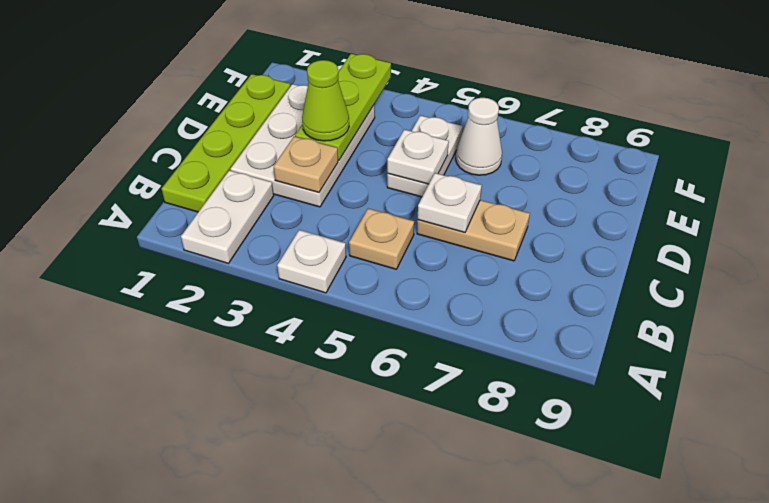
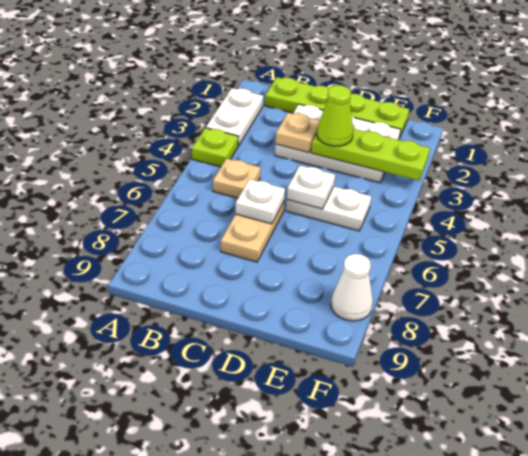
white 1x2 plate [181,170,274,263] -> white 1x2 plate turned to [206,88,263,146]
white 1x1 plate [277,230,346,293] -> lime 1x1 plate [192,128,238,167]
white 1x1 cone [456,98,502,175] -> white 1x1 cone moved to [331,254,373,321]

